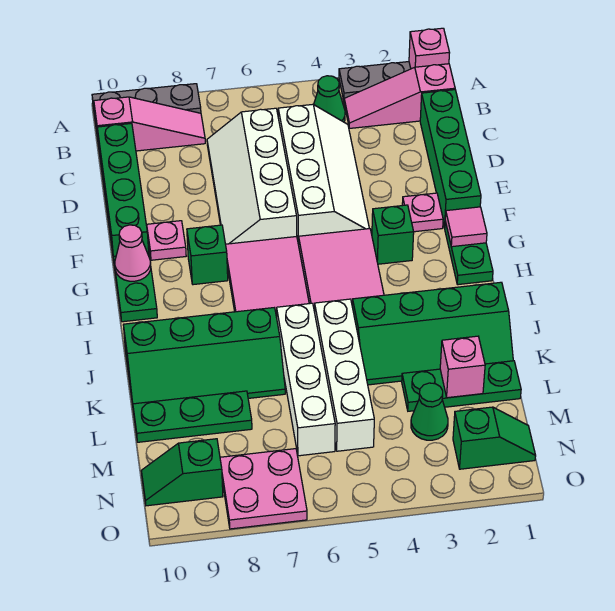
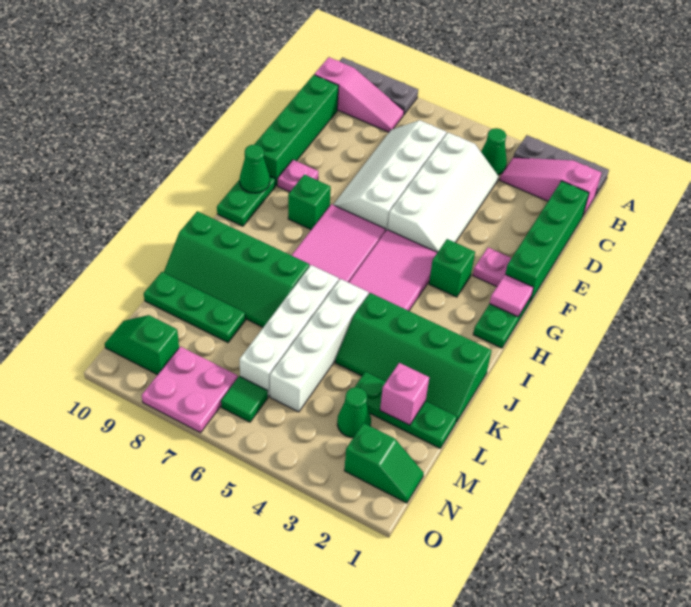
pink 1x1 brick [409,28,450,69] -> none
pink 1x1 cone [115,225,151,281] -> green 1x1 cone [240,144,270,193]
none -> green 1x1 tile [221,376,268,422]

